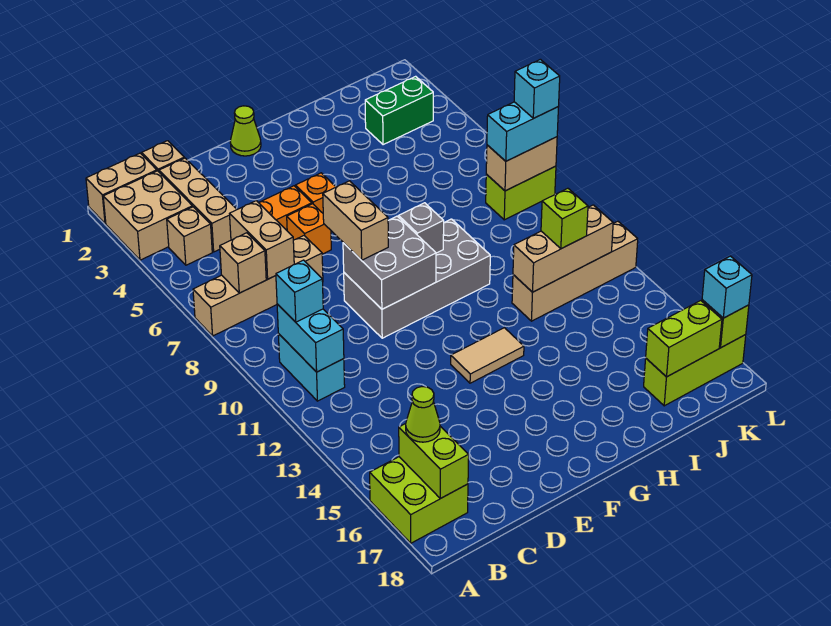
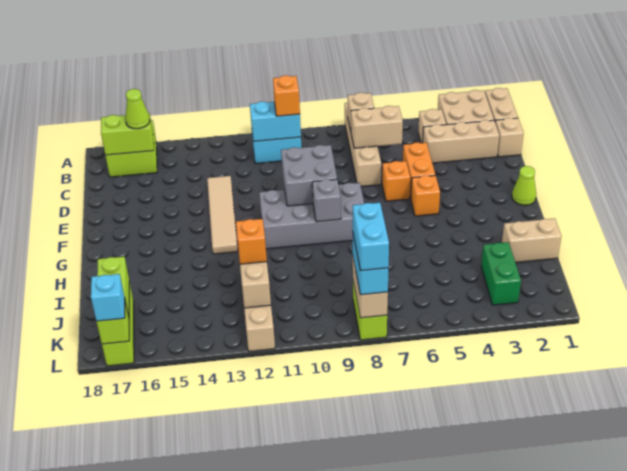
cyan 1x1 brick [276,260,323,322] -> orange 1x1 brick [273,75,300,116]
tan 1x2 brick [323,181,388,260] -> tan 1x2 brick moved to [502,218,561,263]
grey 2x4 brick [344,219,490,338] -> grey 2x4 brick turned to [259,183,364,249]
tan 1x2 tile [451,328,524,383] -> tan 1x4 tile [207,176,238,254]
lime 1x1 brick [541,188,588,249] -> orange 1x1 brick [236,219,267,264]
cyan 1x1 brick [514,59,560,118] -> cyan 1x2 brick [353,203,389,271]

